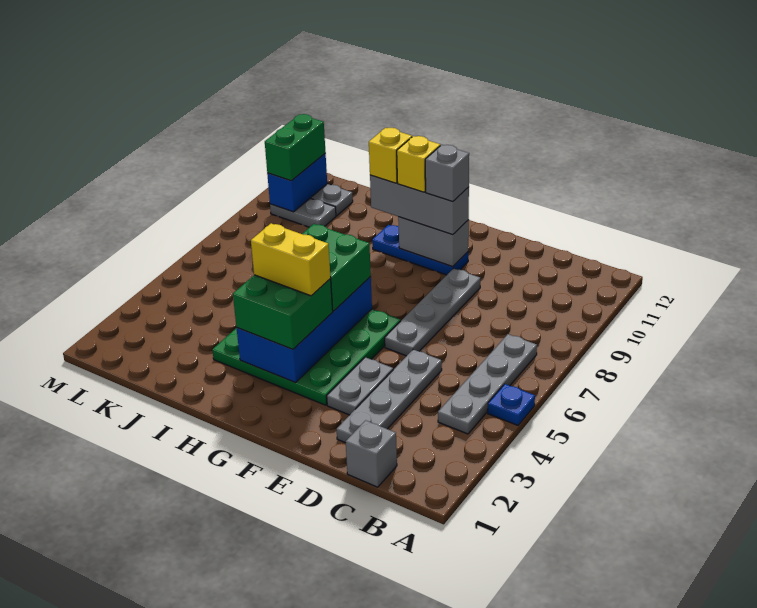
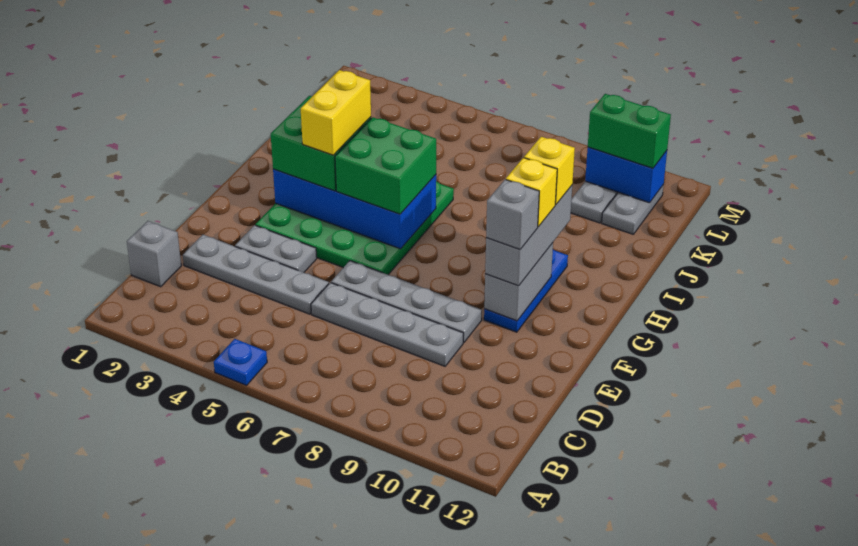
grey 1x4 plate [438,334,537,434] -> grey 1x4 plate moved to [311,283,463,366]

